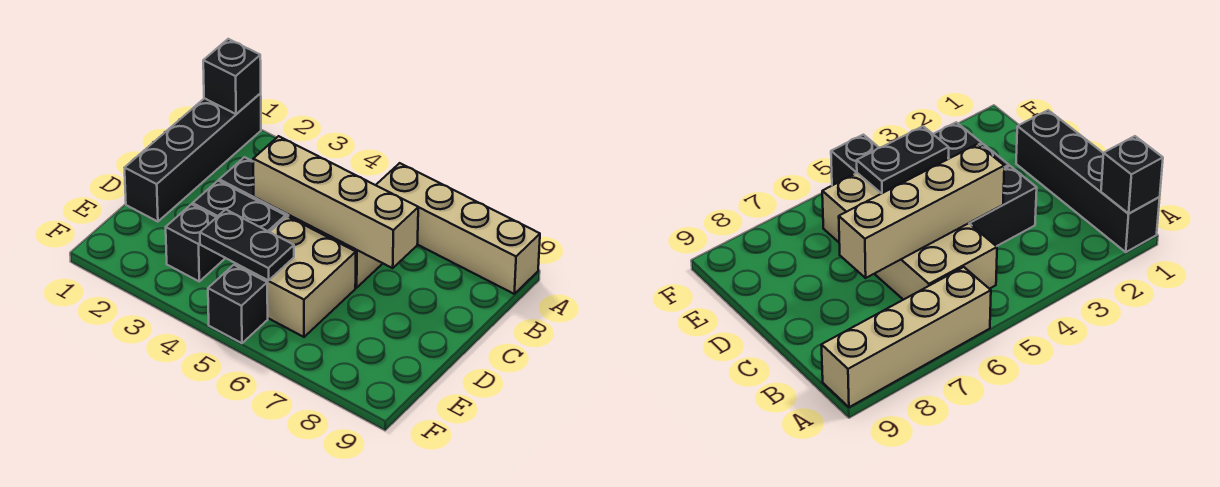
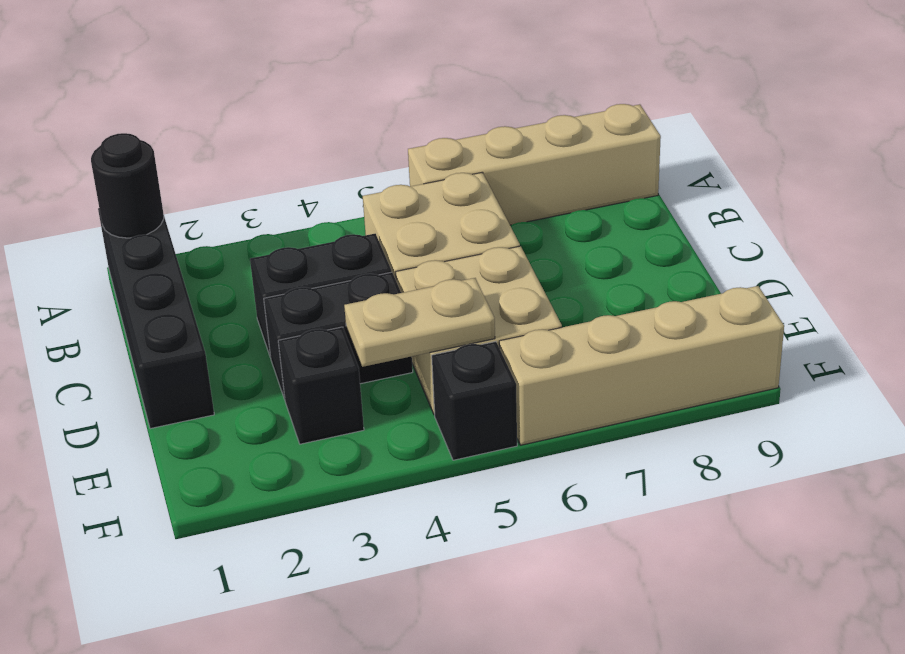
black 1x1 brick [203,39,261,114] -> black 1x1 round brick [91,133,164,238]
tan 1x4 brick [253,136,418,268] -> tan 1x4 brick moved to [499,286,784,445]
black 1x2 plate [200,209,294,280] -> tan 1x2 plate [344,278,495,367]

